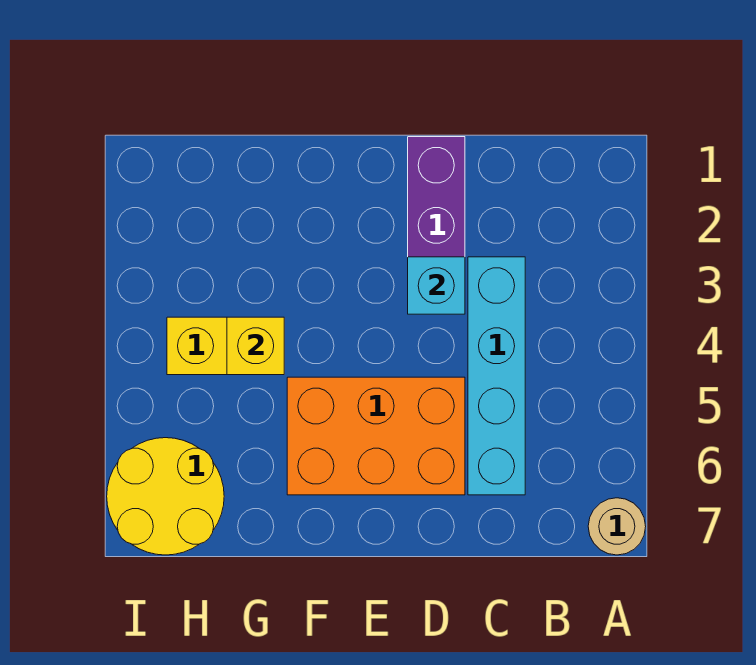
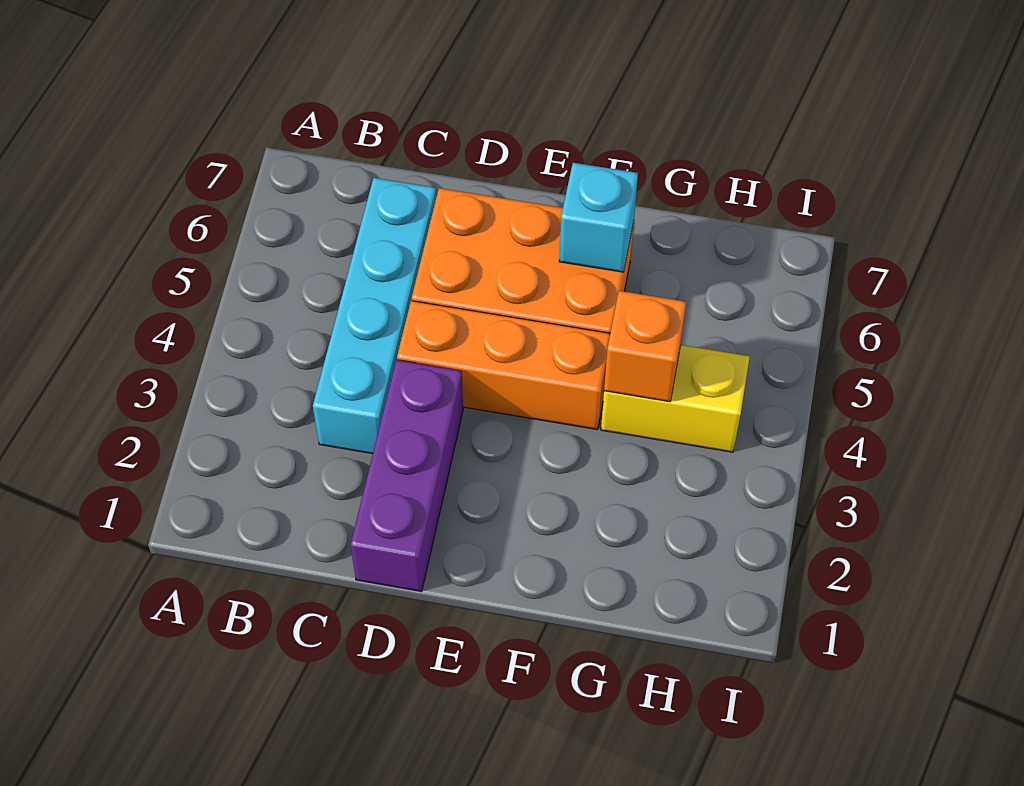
tan 1x1 round brick [588,498,646,555] -> none
cyan 1x1 brick [408,257,465,314] -> cyan 1x1 brick moved to [559,163,638,272]
none -> orange 1x3 brick [397,301,610,430]
yellow 1x1 brick [227,317,284,375] -> orange 1x1 brick [604,291,686,402]
yellow 2x2 round brick [107,438,224,555] -> none

